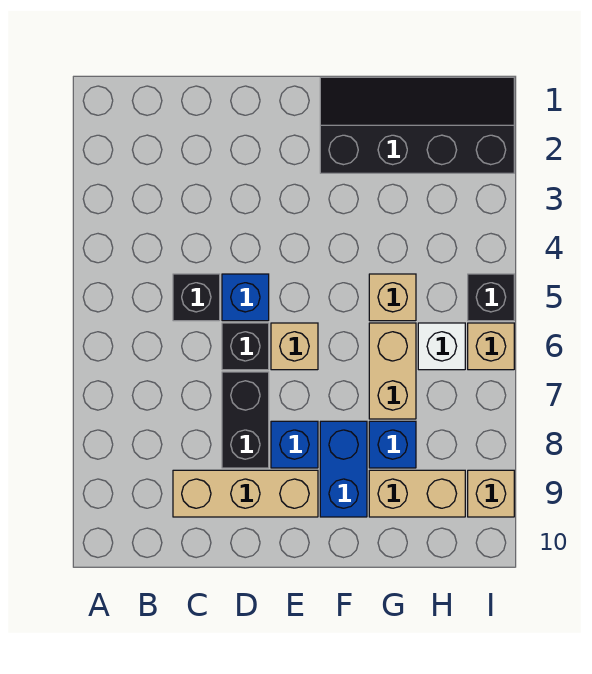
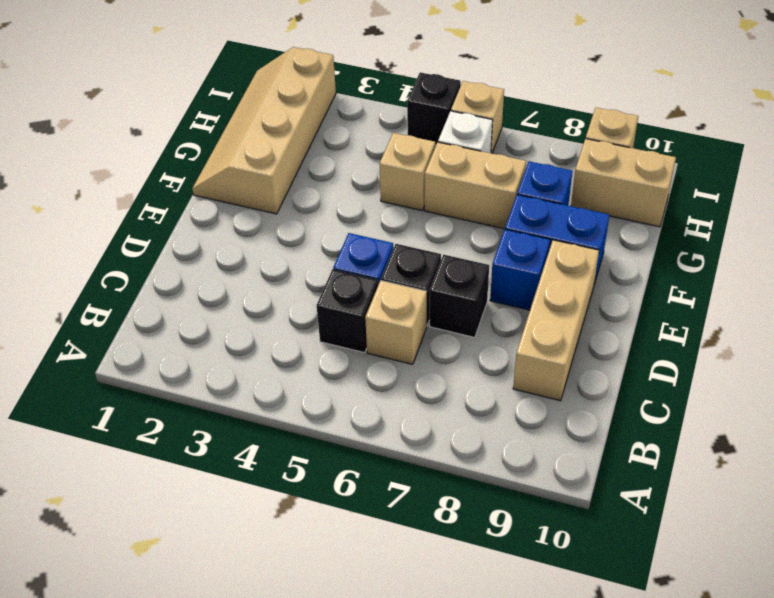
black 1x2 brick [222,372,269,468] -> black 1x1 brick [430,255,489,338]
tan 1x1 brick [271,323,318,370] -> tan 1x1 brick moved to [365,281,427,364]
black 2x4 slope [320,77,514,173] -> tan 2x4 slope [192,47,336,214]
tan 1x2 brick [369,470,465,517] -> tan 1x2 brick turned to [571,139,676,227]

